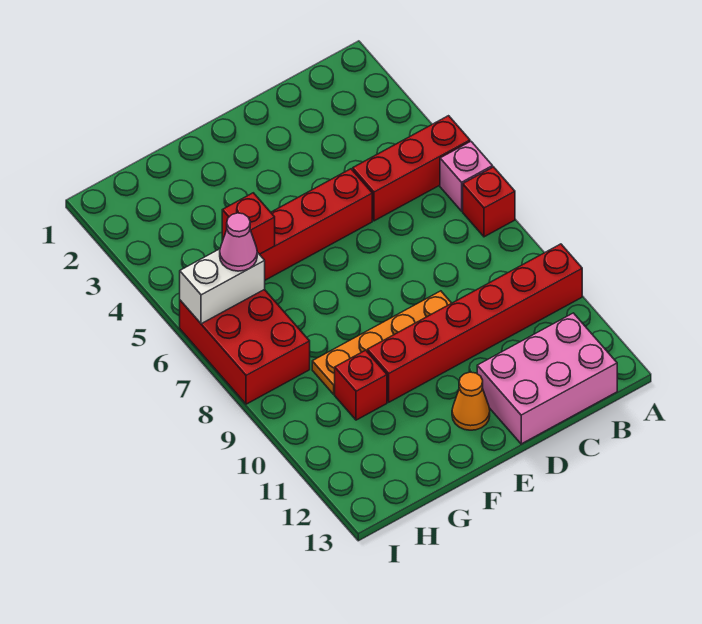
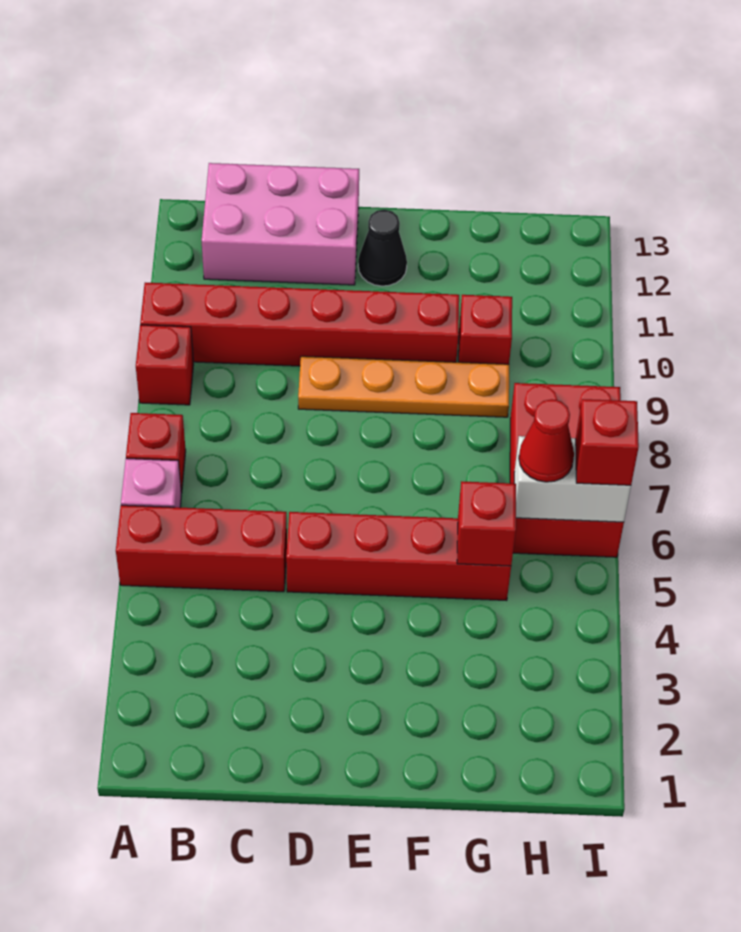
none -> red 1x1 brick [136,325,194,405]
orange 1x1 cone [452,372,490,430] -> black 1x1 cone [358,210,407,286]
pink 1x1 cone [220,213,257,271] -> red 1x1 cone [519,399,574,482]
none -> red 1x1 brick [576,399,639,485]

